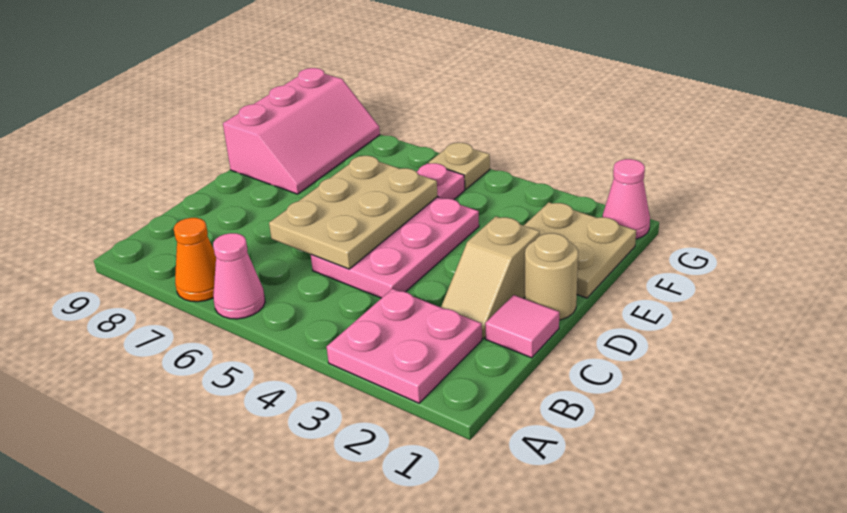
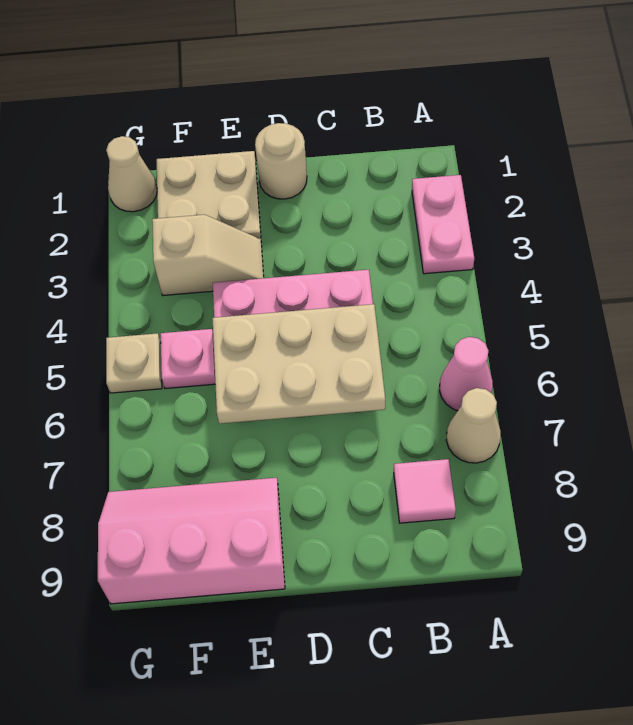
pink 2x2 plate [327,289,482,403] -> pink 1x2 plate [412,175,474,274]
orange 1x1 cone [174,218,216,302] -> tan 1x1 cone [446,388,501,463]
pink 1x1 tile [485,295,559,358] -> pink 1x1 tile moved to [394,459,456,523]
tan 1x2 slope [441,217,540,339] -> tan 1x2 slope moved to [152,215,264,295]
pink 1x1 cone [602,159,650,239] -> tan 1x1 cone [106,136,157,212]

